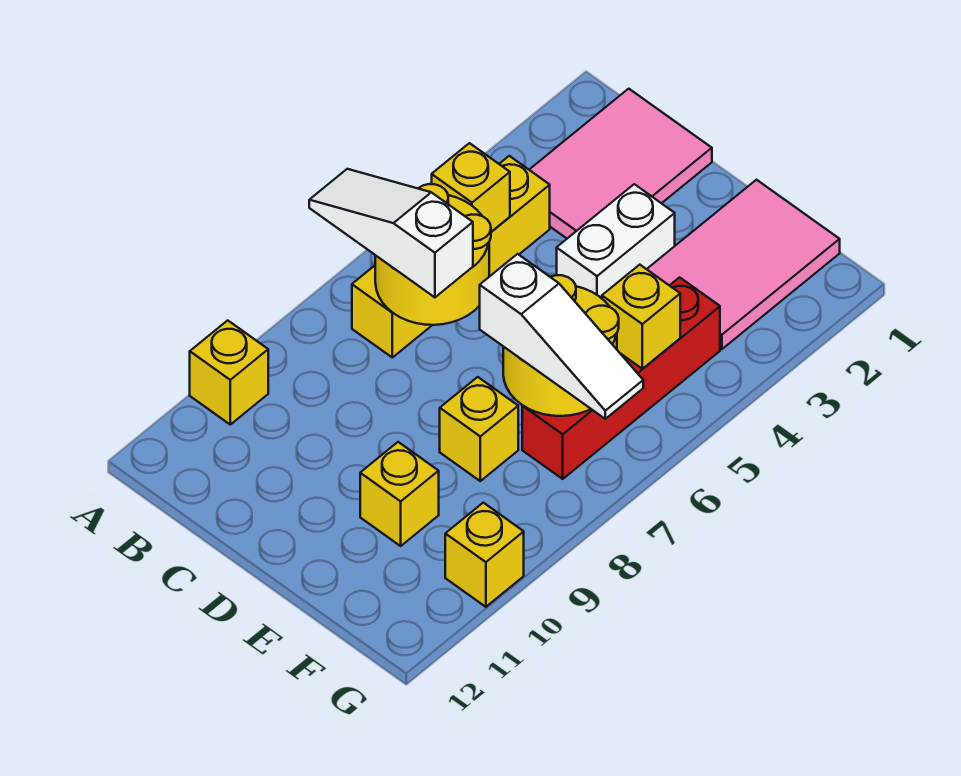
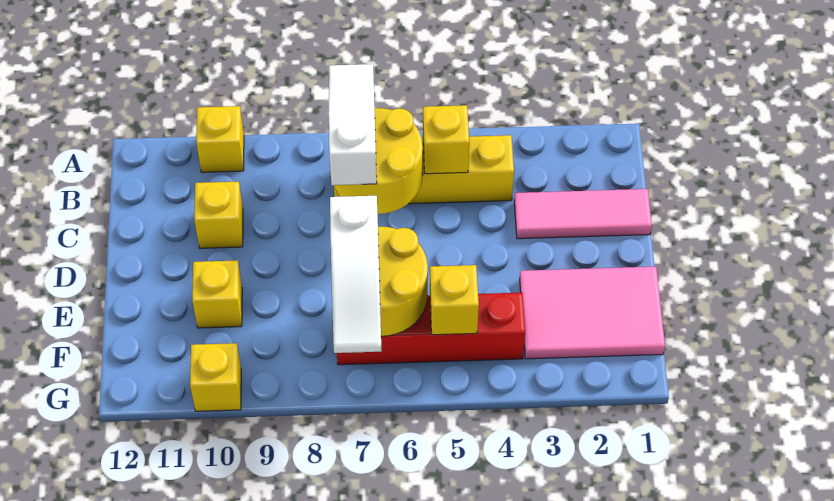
pink 2x3 tile [529,89,712,238] -> pink 1x3 tile [514,189,652,239]
white 1x2 brick [557,184,675,298] -> none
yellow 1x1 brick [440,377,518,481] -> yellow 1x1 brick moved to [194,181,243,248]

